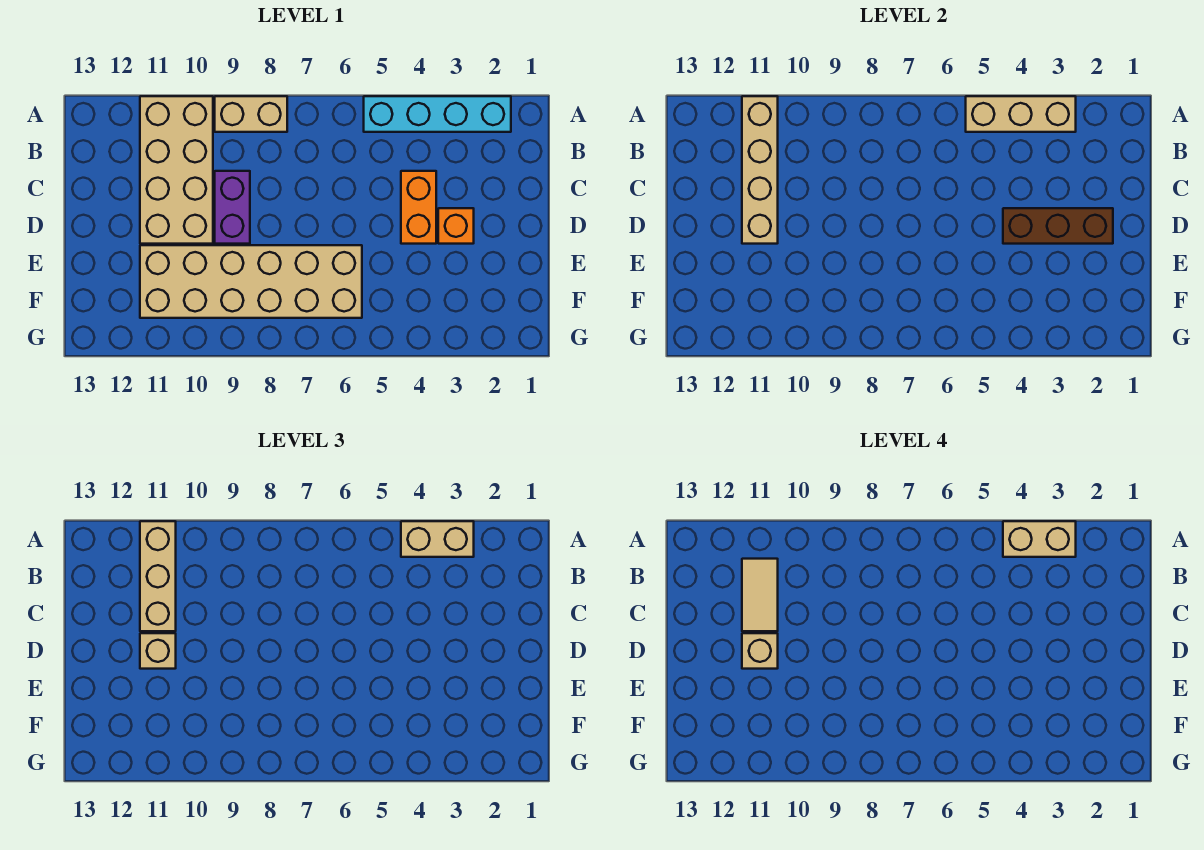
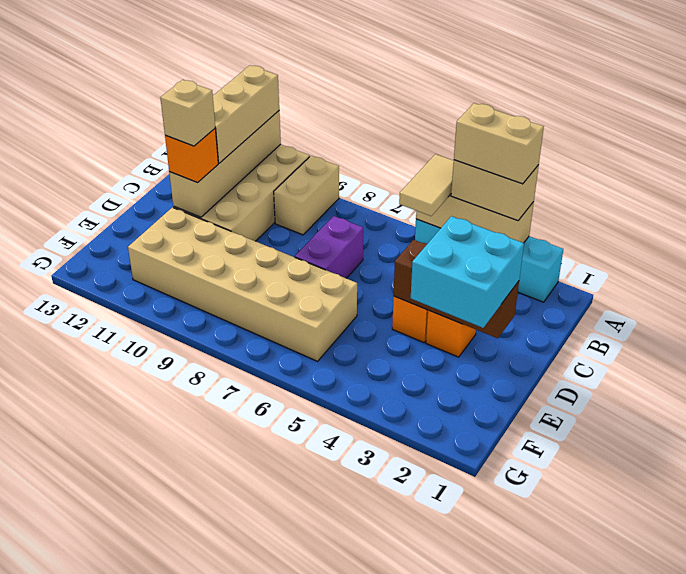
tan 1x2 brick [215,96,287,132] -> tan 1x2 brick turned to [274,156,339,235]
tan 1x2 tile [742,559,778,631] -> tan 1x2 tile moved to [399,154,454,216]
purple 1x2 brick [215,171,250,244] -> purple 1x2 brick moved to [295,216,363,278]
none -> cyan 2x2 brick [411,216,524,328]
tan 1x1 brick [140,633,176,669] -> orange 1x1 brick [165,129,218,183]

